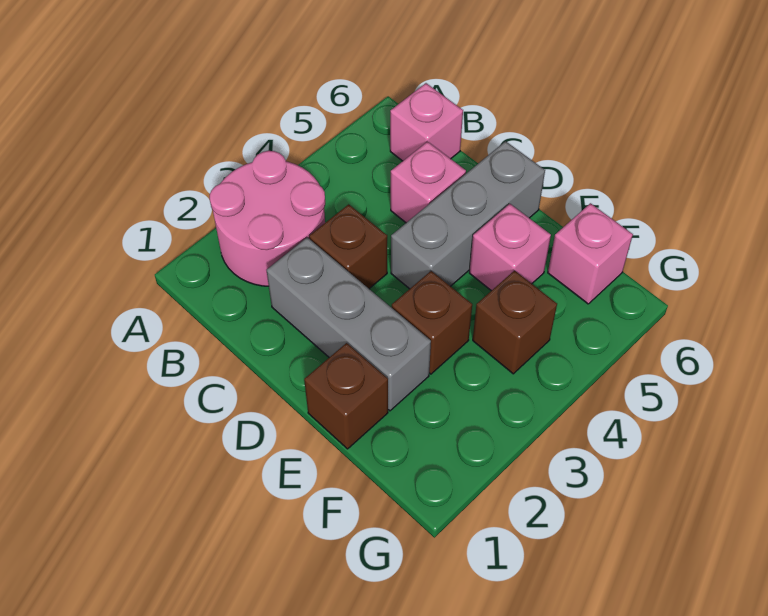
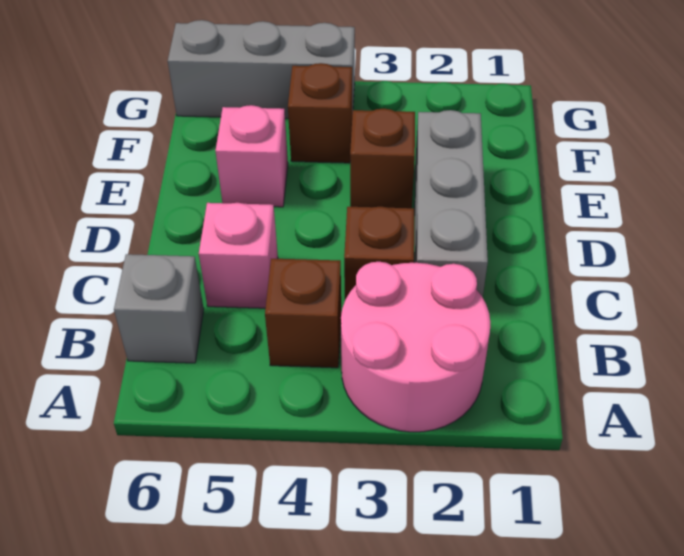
pink 1x1 brick [390,83,463,161] -> grey 1x1 brick [114,254,204,363]
grey 1x3 brick [391,141,545,289] -> grey 1x3 brick moved to [168,20,355,119]
brown 1x1 brick [304,343,388,449] -> brown 1x1 brick moved to [265,259,341,368]
pink 1x1 brick [548,203,633,304] -> none

